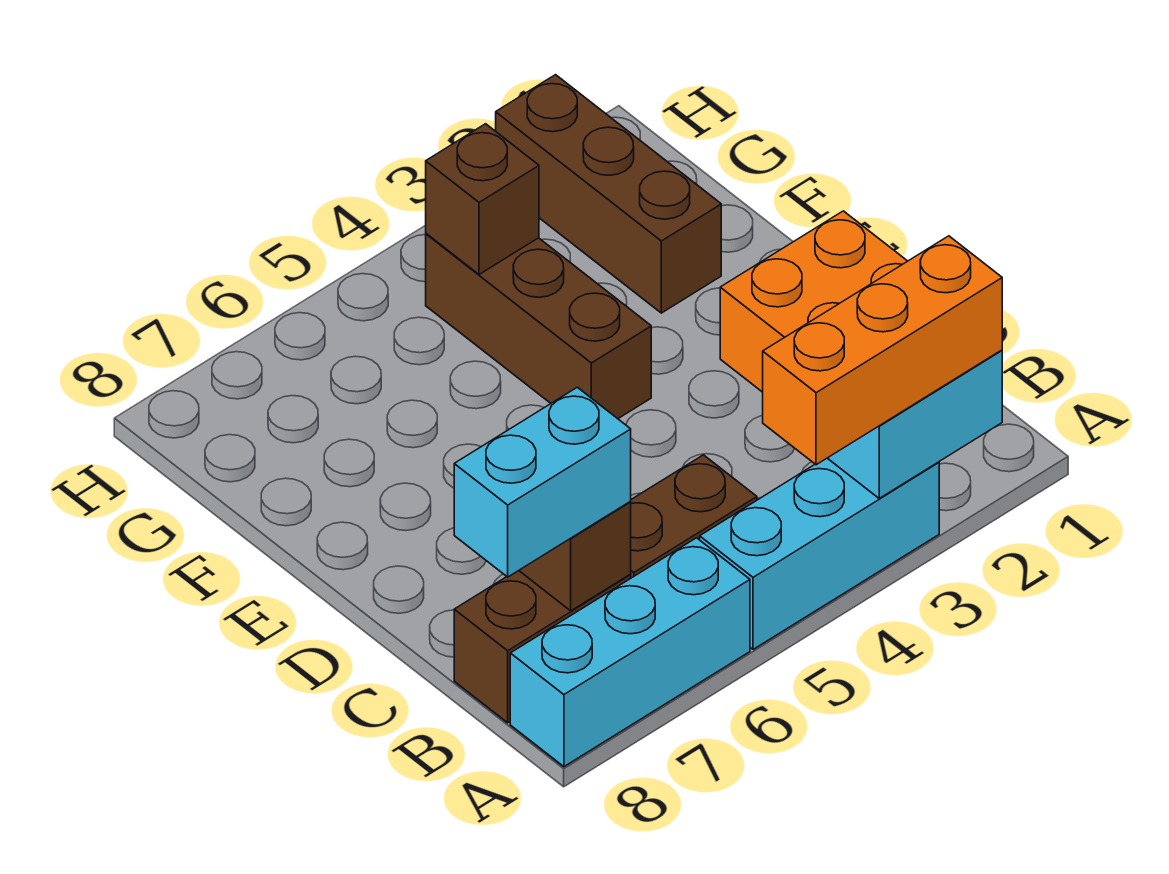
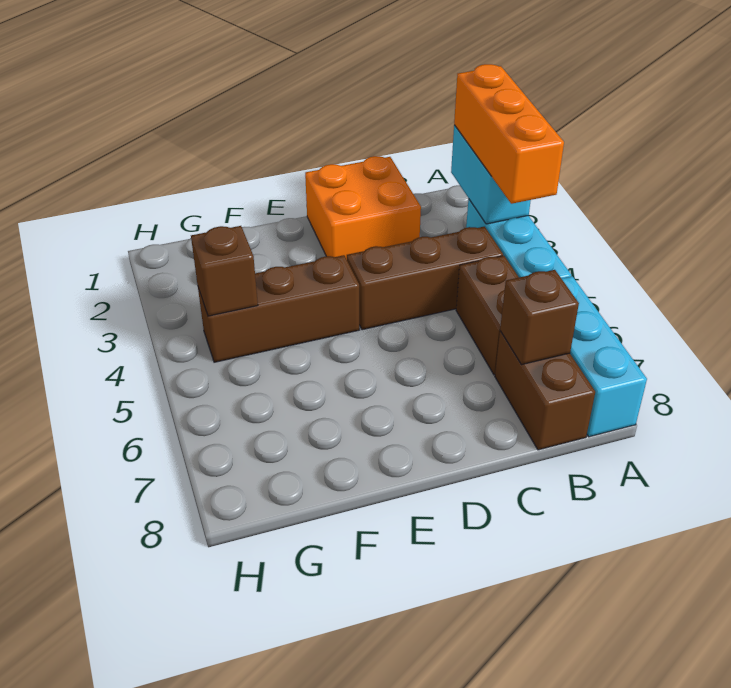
cyan 1x2 brick [454,387,631,577] -> none
brown 1x3 brick [496,75,721,313] -> brown 1x3 brick moved to [347,227,503,330]

